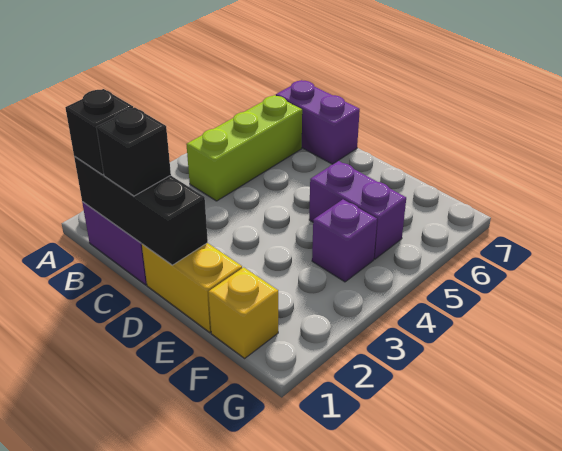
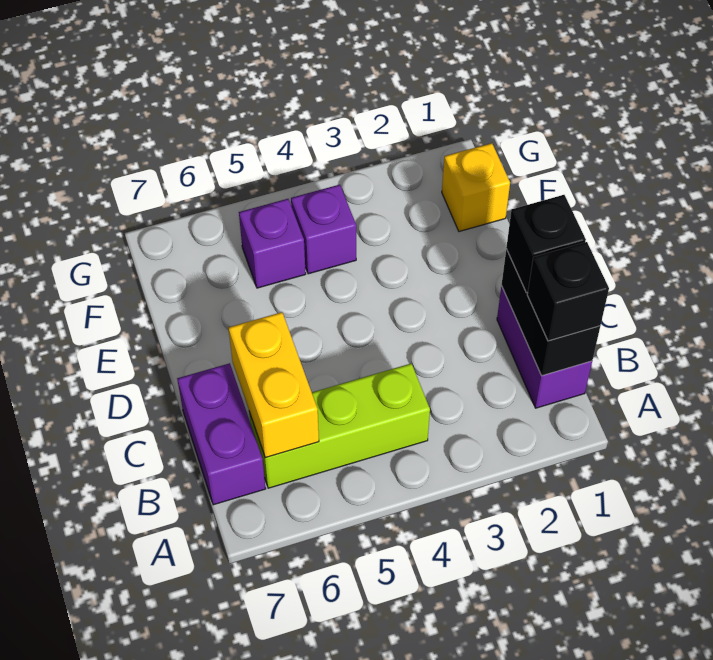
black 1x3 brick [74,156,208,265] -> black 1x2 brick [501,249,600,376]
yellow 1x2 brick [142,243,242,332] -> yellow 1x2 brick moved to [229,312,319,458]
purple 1x2 brick [309,161,406,259] -> purple 1x1 brick [239,199,306,288]

